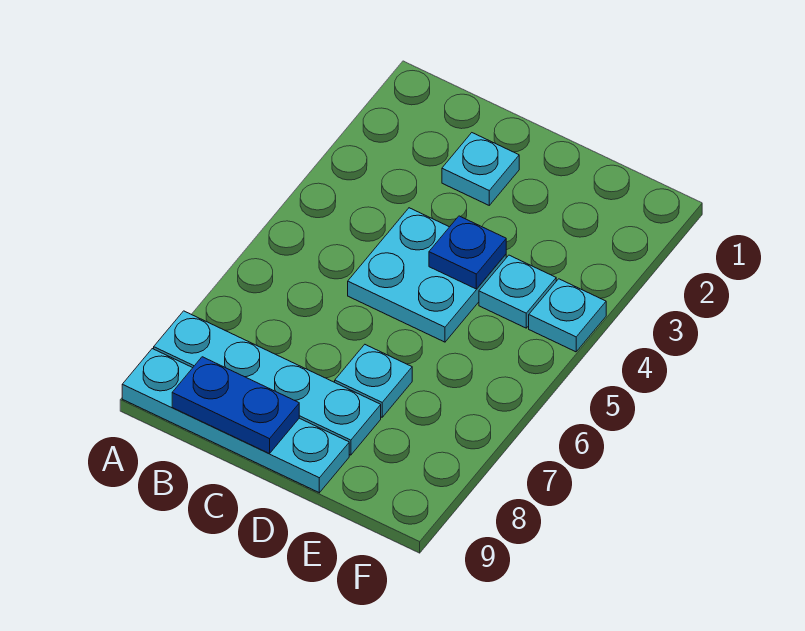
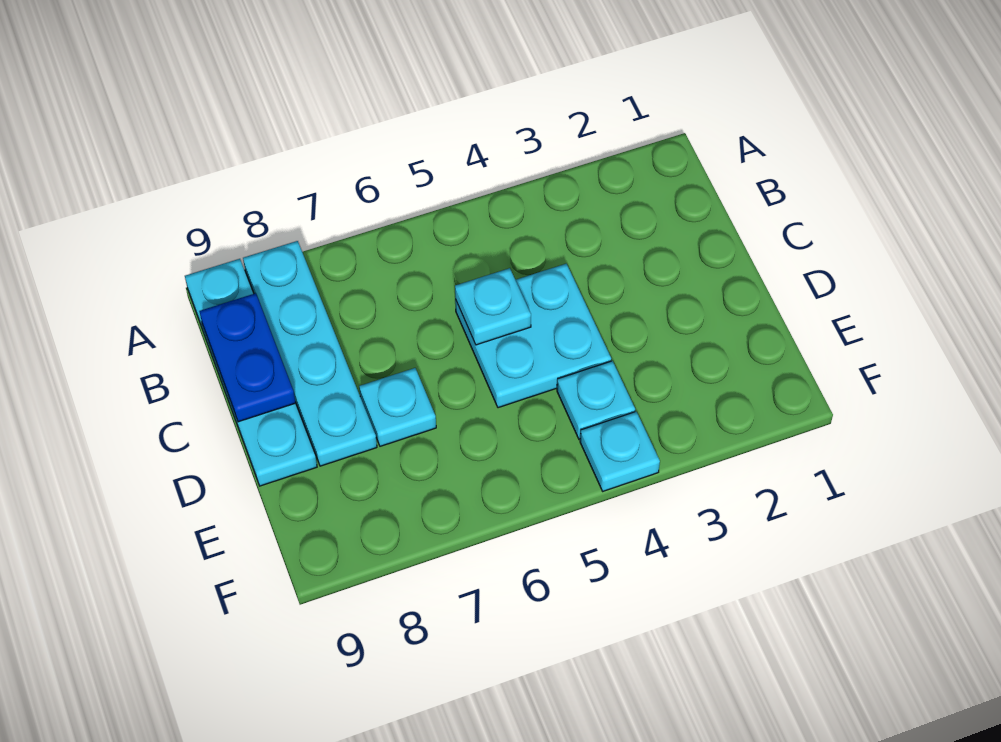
cyan 1x1 plate [442,133,519,205] -> cyan 1x1 plate moved to [455,268,531,345]
blue 1x1 plate [429,216,506,289] -> none

